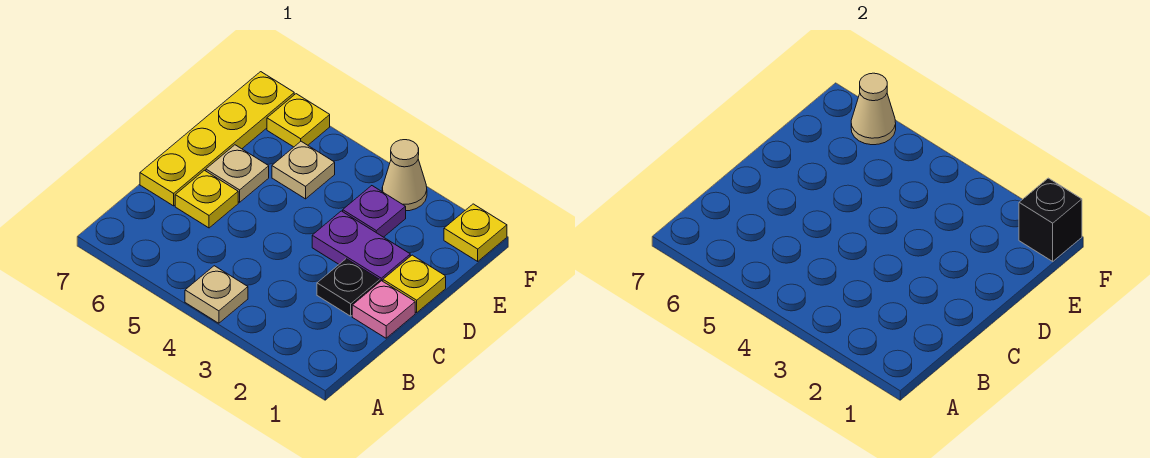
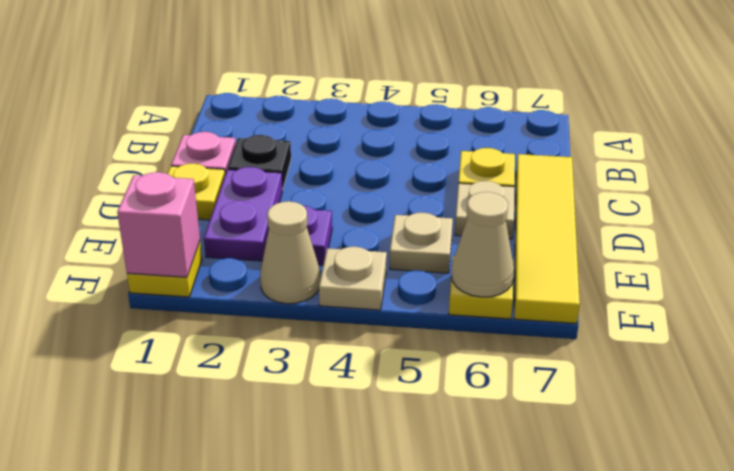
tan 1x1 plate [185,266,248,323] -> tan 1x1 plate moved to [319,247,387,310]
yellow 1x4 plate [140,72,294,206] -> yellow 1x4 tile [514,154,580,324]
purple 1x2 plate [312,211,410,281] -> purple 1x2 plate turned to [204,167,282,261]
black 1x1 brick [1019,178,1082,261] -> pink 1x1 brick [117,172,200,277]

